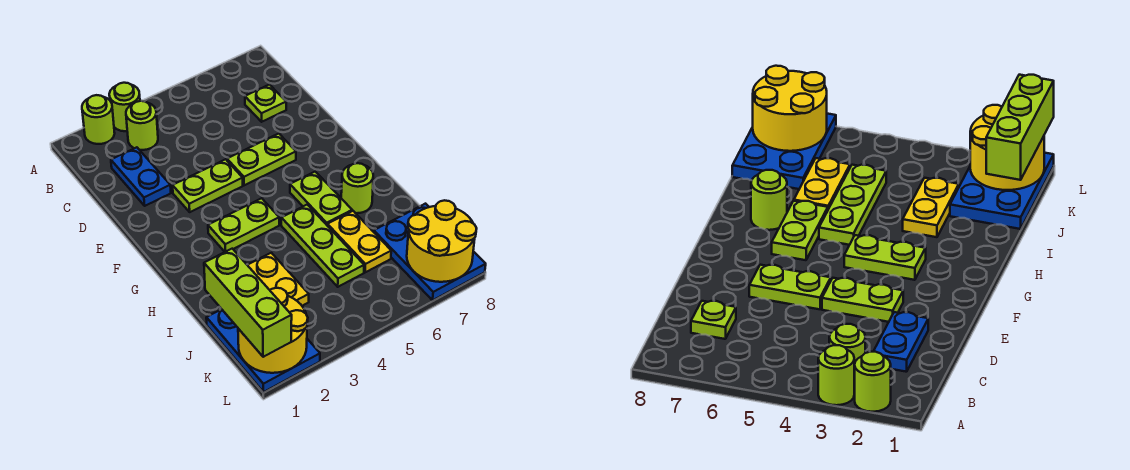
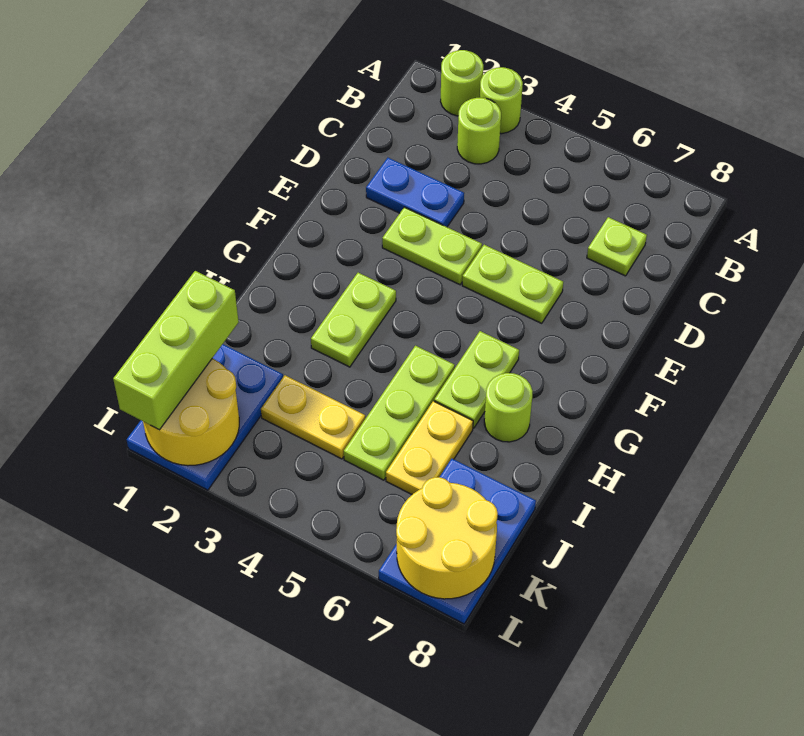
blue 1x2 plate [111,147,171,206] -> blue 1x2 plate turned to [366,158,464,227]
lime 1x2 plate [208,198,279,252] -> lime 1x2 plate turned to [311,273,396,367]
yellow 1x2 plate [248,253,309,306] -> yellow 1x2 plate turned to [261,375,365,459]

